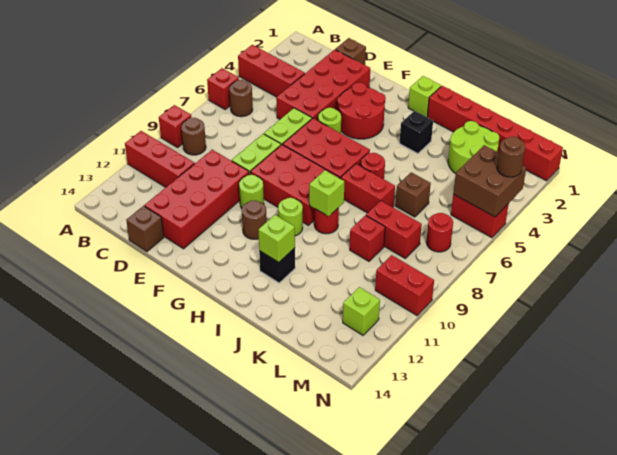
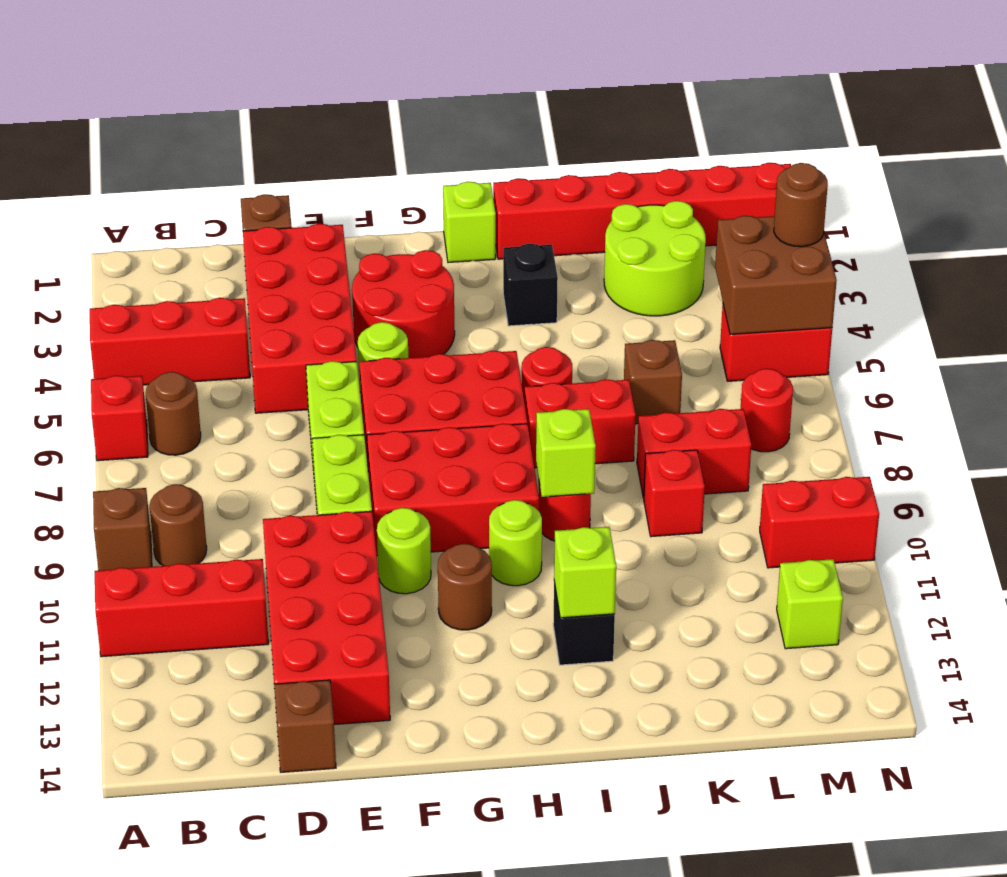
red 1x1 brick [159,105,191,147] -> brown 1x1 brick [93,488,152,570]

